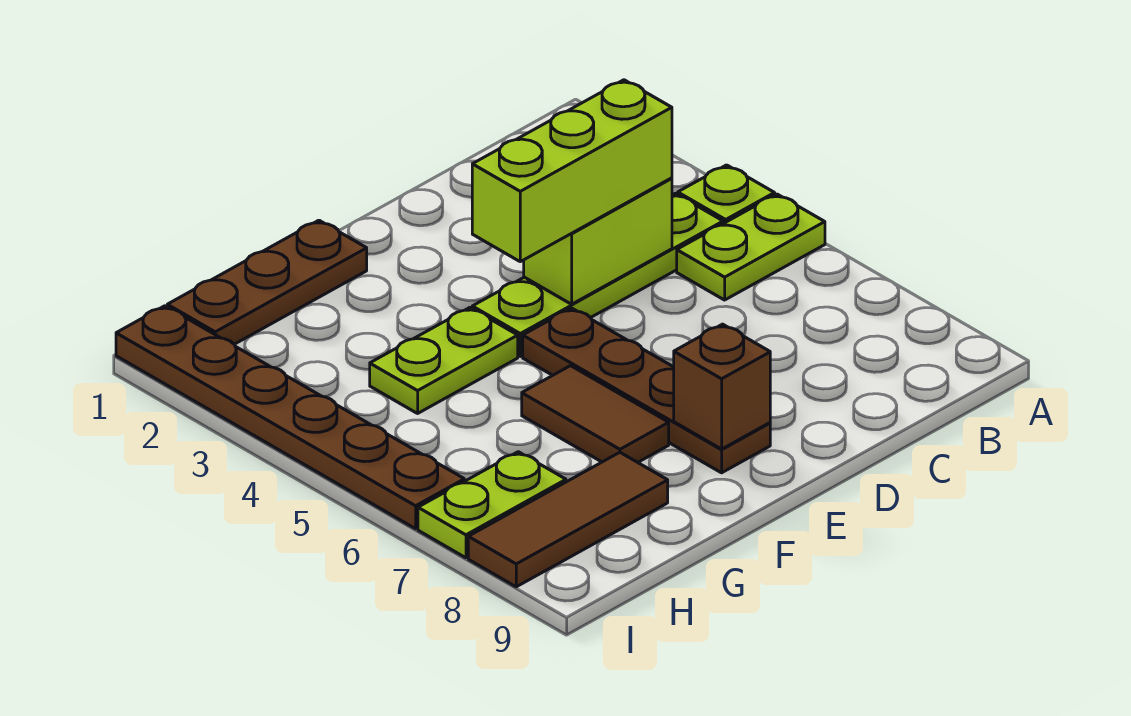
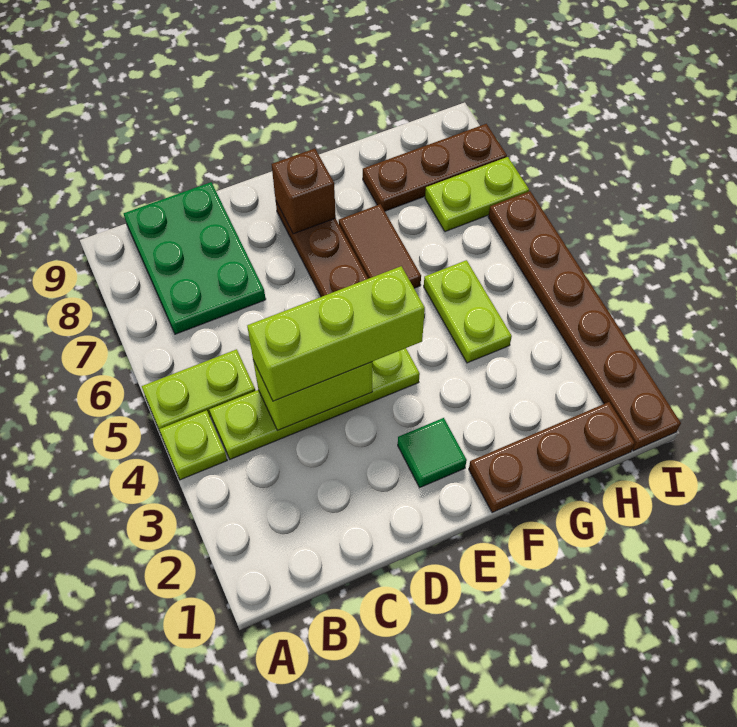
none -> green 2x3 plate [124,182,266,334]
none -> green 1x1 tile [398,418,467,488]
lime 1x2 plate [370,308,518,413] -> lime 1x2 plate turned to [424,260,512,363]
brown 1x3 tile [468,452,668,587] -> brown 1x3 plate [363,124,507,211]

